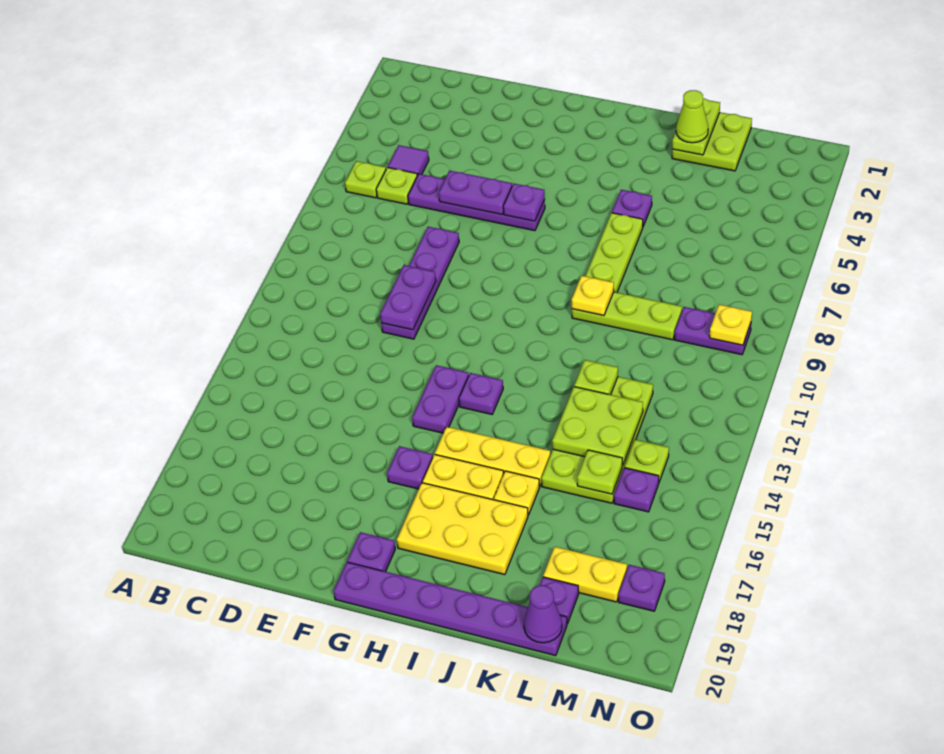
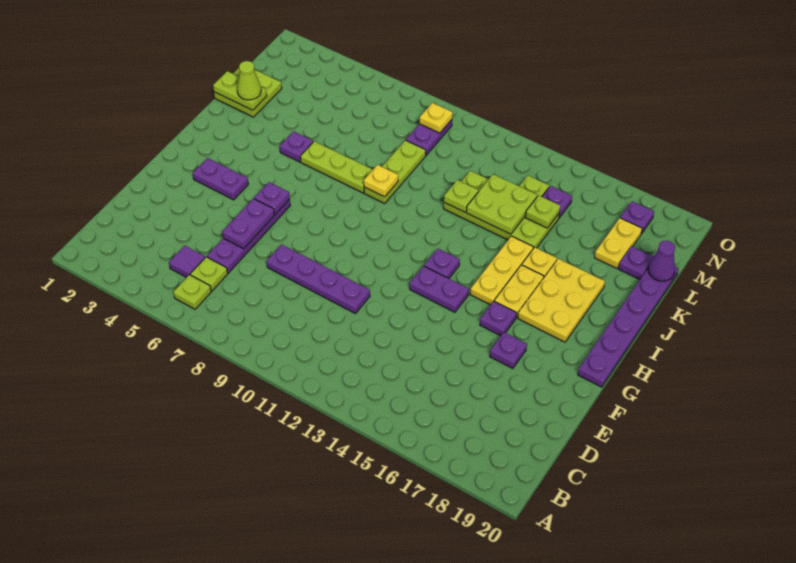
purple 1x2 plate [380,265,436,330] -> purple 1x2 plate moved to [193,158,248,200]
purple 1x1 plate [347,532,395,572] -> purple 1x1 plate moved to [490,332,527,369]

